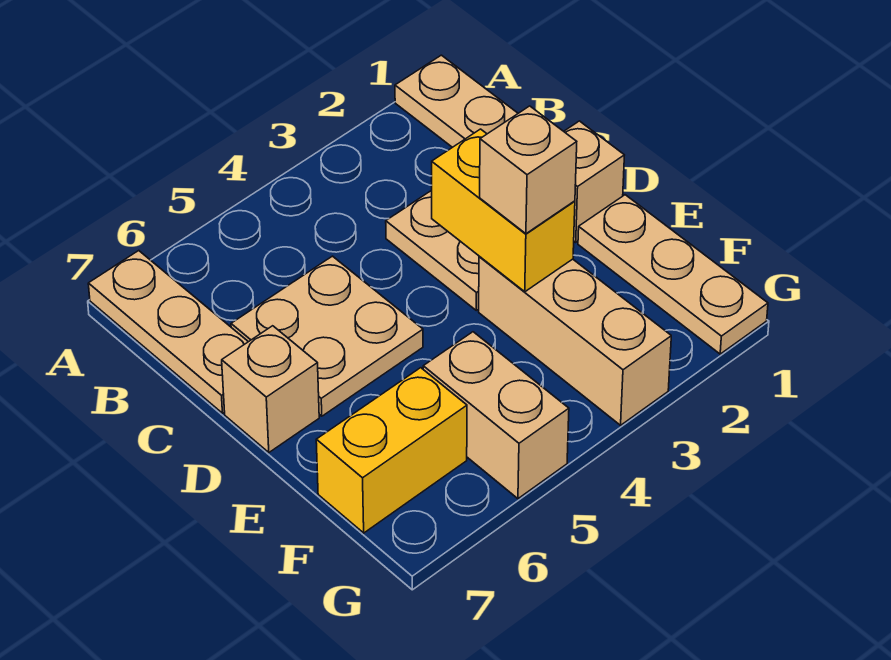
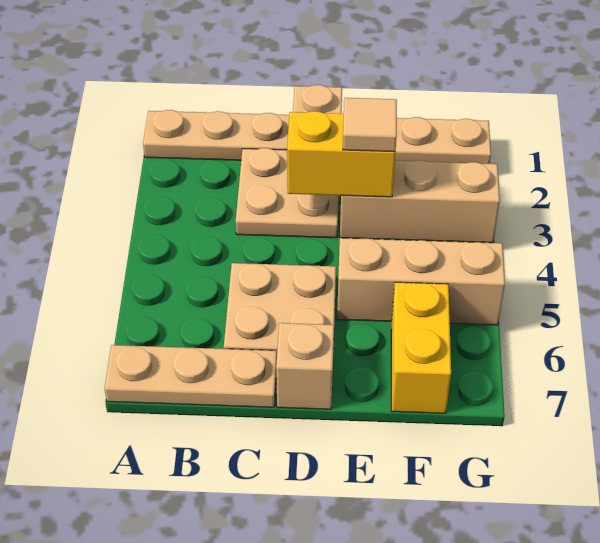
tan 1x1 brick [480,106,577,234] -> tan 1x1 tile [343,98,397,152]
tan 1x2 brick [423,332,569,499] -> tan 1x3 brick [337,238,505,325]

